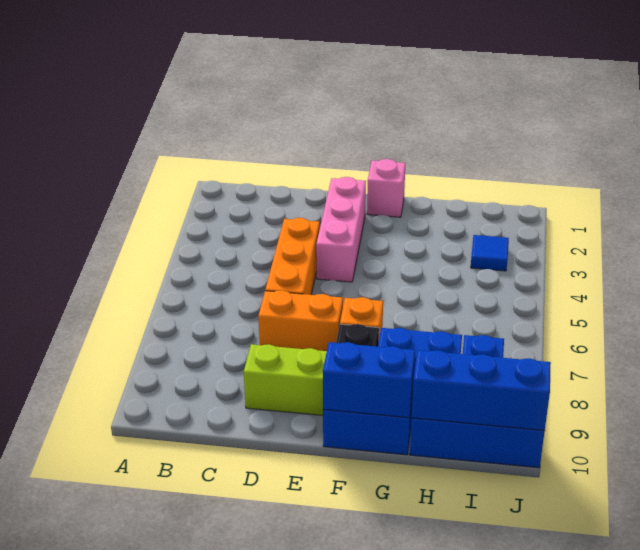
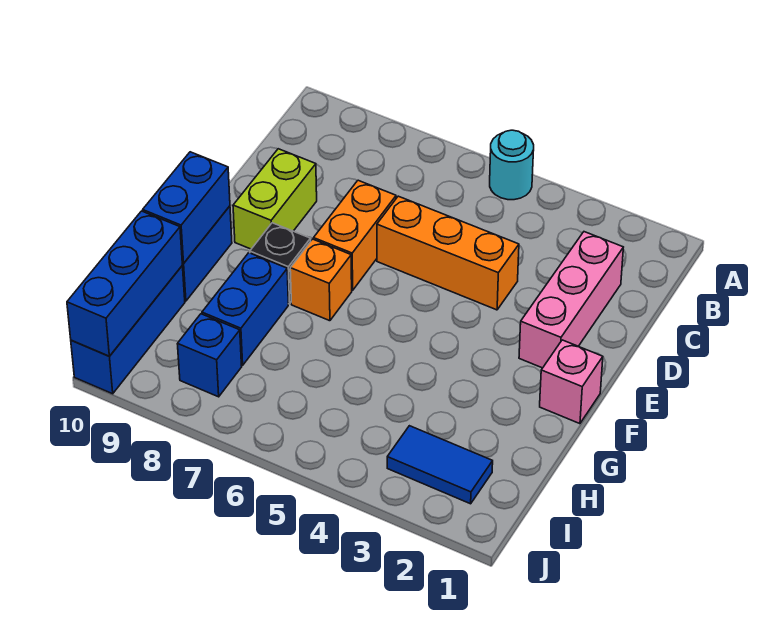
none -> cyan 1x1 round brick [490,130,534,200]
pink 1x3 brick [316,177,366,282] -> pink 1x3 brick turned to [519,232,623,368]
blue 1x1 tile [471,235,509,271] -> blue 1x2 tile [387,426,493,504]

